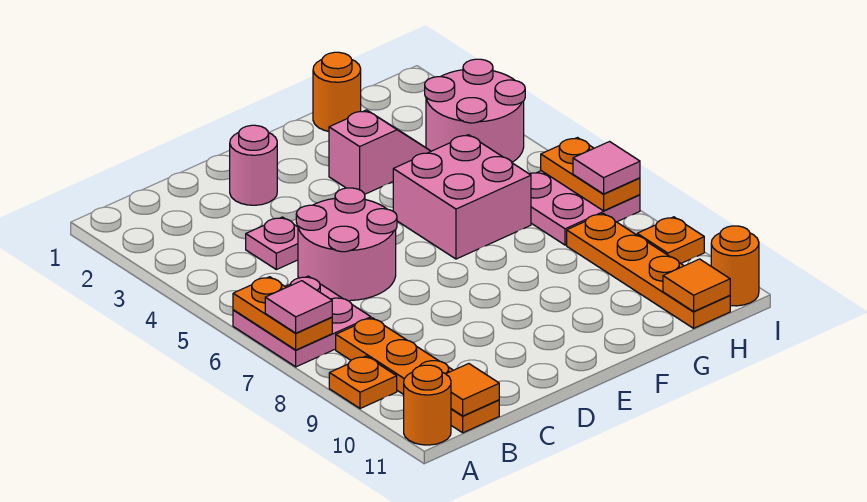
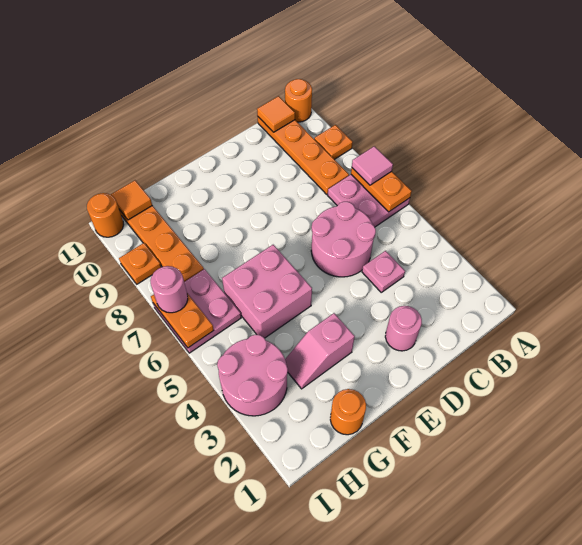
pink 1x1 tile [573,142,640,194] -> pink 1x1 round brick [150,266,188,313]

